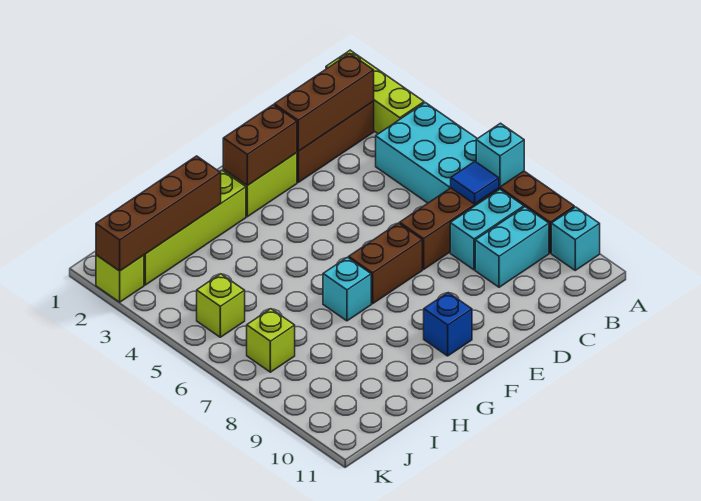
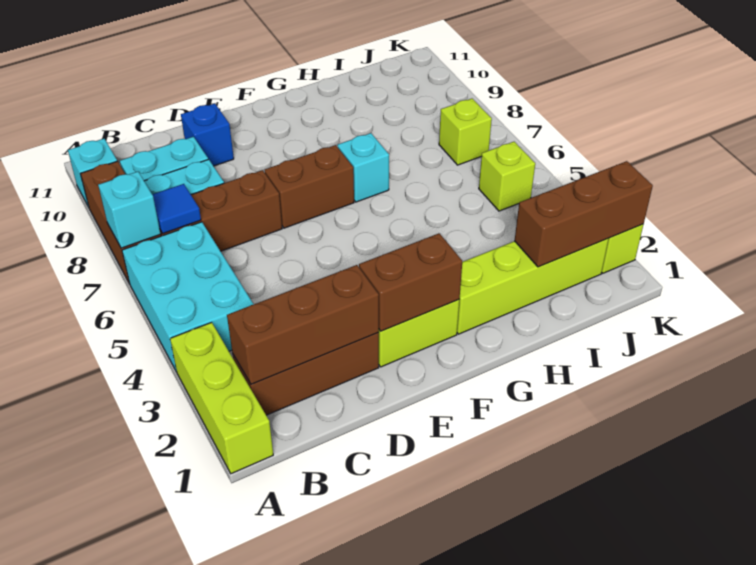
blue 1x1 brick [424,293,472,356] -> blue 1x1 brick moved to [181,104,234,166]
brown 1x4 brick [96,156,221,271] -> brown 1x3 brick [515,161,653,267]

